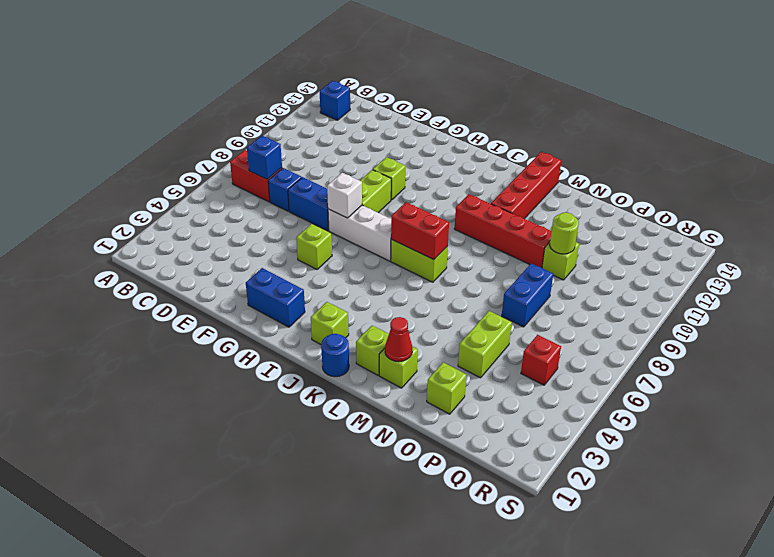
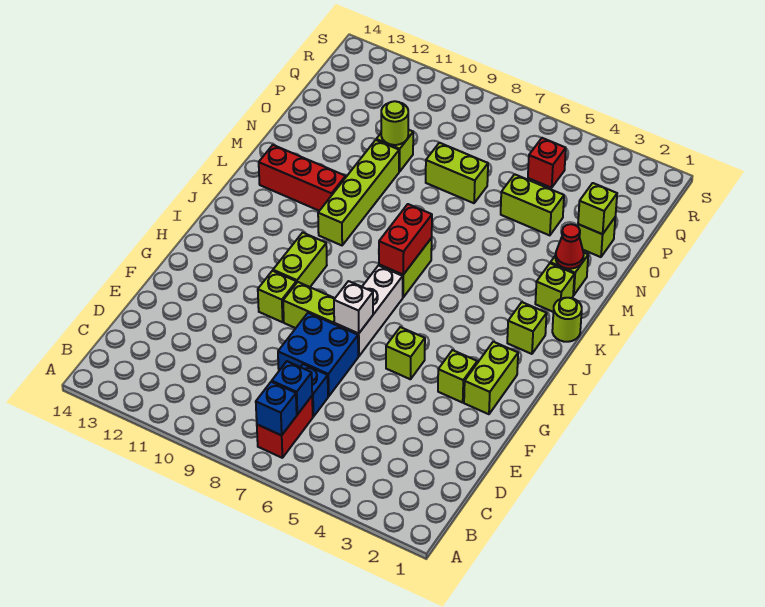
blue 1x1 brick [320,81,350,120] -> blue 1x1 brick moved to [256,382,297,435]
blue 1x2 brick [288,177,329,231] -> blue 2x2 brick [278,313,358,396]
blue 1x2 brick [246,268,305,327] -> lime 1x2 brick [464,342,518,414]
none -> lime 1x1 brick [438,350,477,403]
none -> lime 1x2 brick [273,233,327,287]
blue 1x1 round brick [321,334,349,377] -> lime 1x1 round brick [552,298,582,342]
red 1x4 brick [455,194,552,268] -> lime 1x4 brick [318,140,399,245]
red 1x4 brick [491,152,561,219] -> red 1x3 brick [259,145,346,211]
none -> lime 1x1 brick [578,183,617,234]
blue 1x2 brick [502,264,553,327] -> lime 1x2 brick [426,143,488,203]

